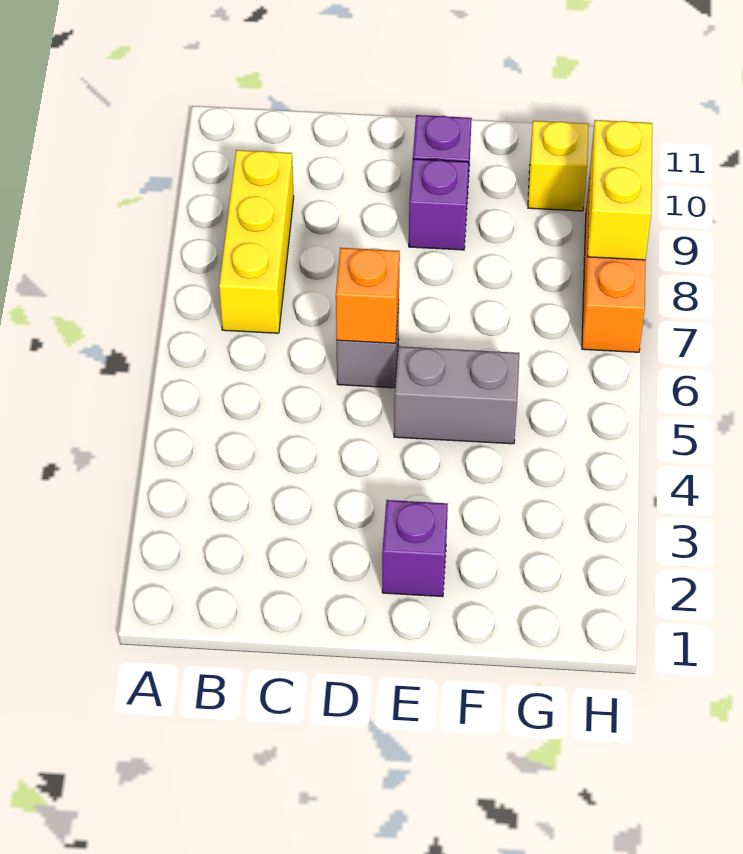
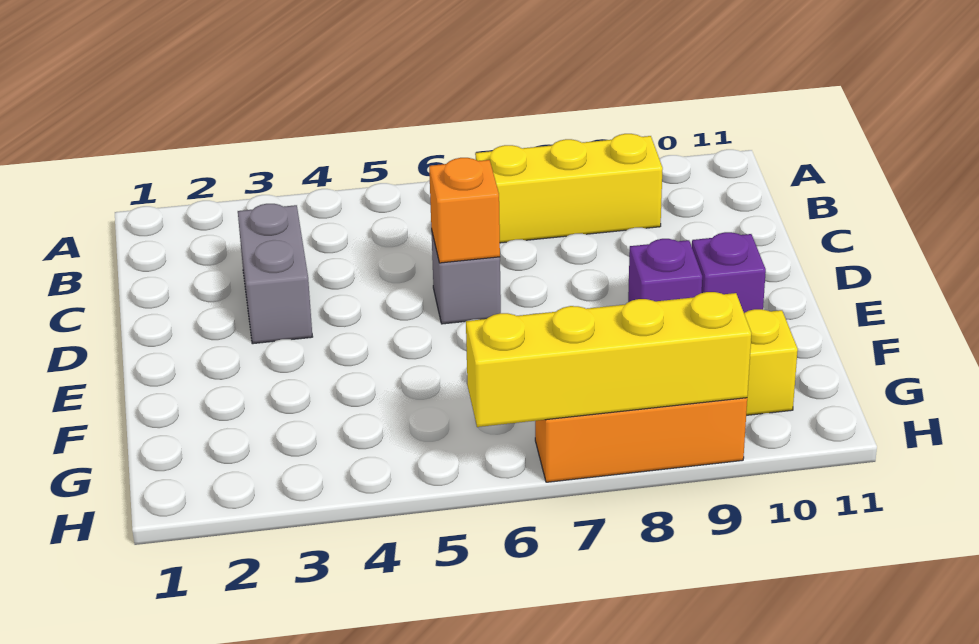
purple 1x1 brick [382,500,448,597] -> none
grey 1x2 brick [394,346,519,444] -> grey 1x2 brick moved to [238,204,313,344]
yellow 1x2 brick [588,120,652,260] -> yellow 1x4 brick [466,292,751,427]

